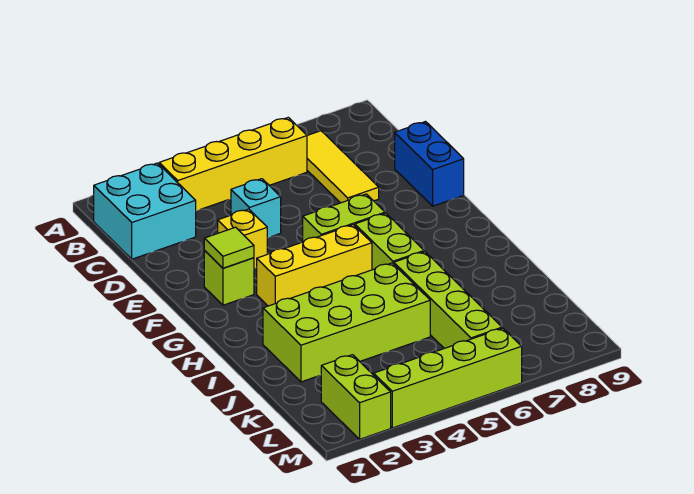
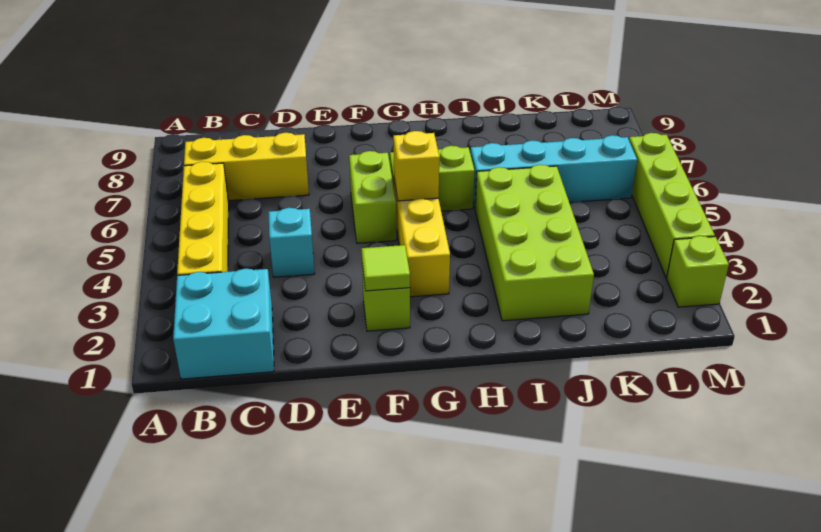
yellow 1x3 tile [307,131,379,203] -> yellow 1x3 brick [184,133,309,201]
blue 1x2 brick [395,122,464,206] -> none
yellow 1x1 brick [218,209,267,268] -> yellow 1x1 brick moved to [393,131,439,201]
lime 1x4 brick [394,252,502,348] -> cyan 1x4 brick [470,135,637,208]
lime 1x2 brick [321,355,391,439] -> lime 1x1 brick [667,236,729,307]

